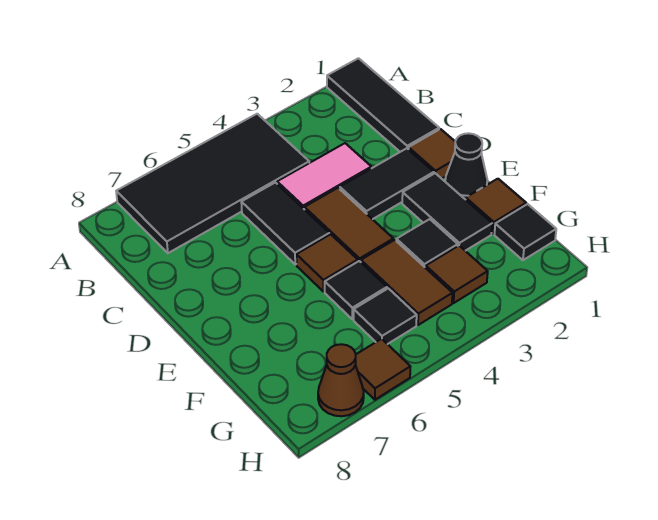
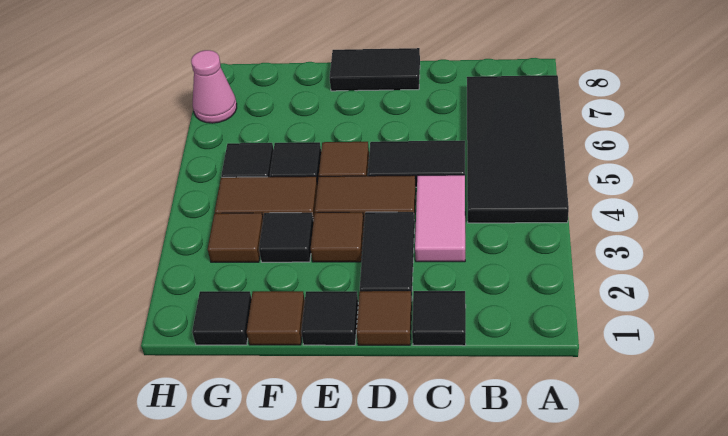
black 1x3 tile [327,58,439,152] -> black 1x1 tile [412,291,466,346]
black 1x1 cone [445,133,487,200] -> black 1x1 tile [301,291,358,345]
black 1x2 tile [402,173,492,251] -> black 1x2 tile moved to [329,48,420,91]
brown 1x1 tile [356,339,411,400] -> brown 1x1 tile moved to [311,212,364,262]
brown 1x1 cone [318,344,364,416] -> pink 1x1 cone [191,50,237,123]

